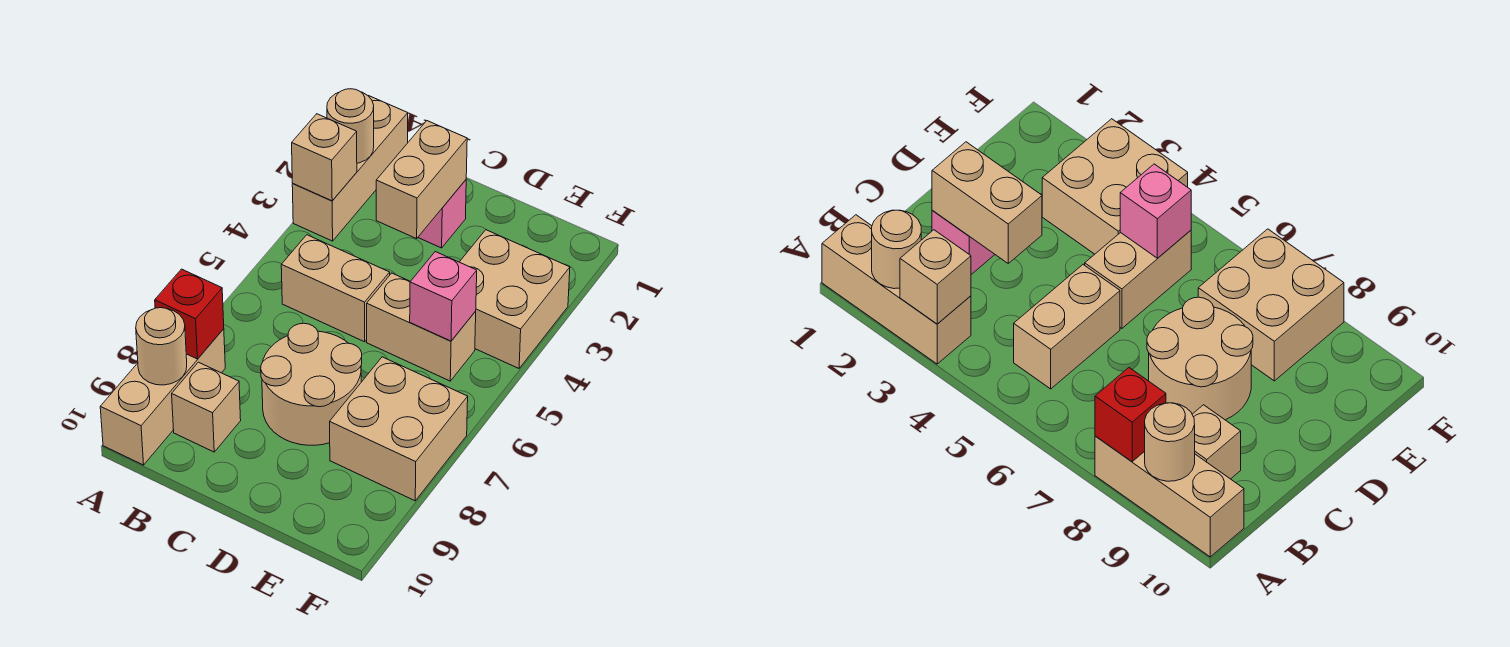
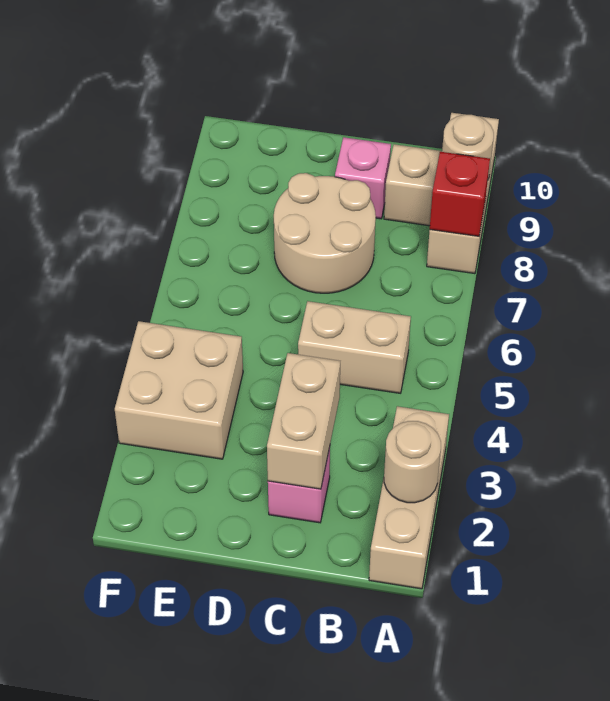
tan 1x1 brick [292,114,357,201] -> none
tan 1x2 brick [367,273,476,381] -> none
pink 1x1 brick [410,252,477,341] -> pink 1x1 brick moved to [335,137,391,219]
tan 2x2 brick [330,357,468,501] -> none

